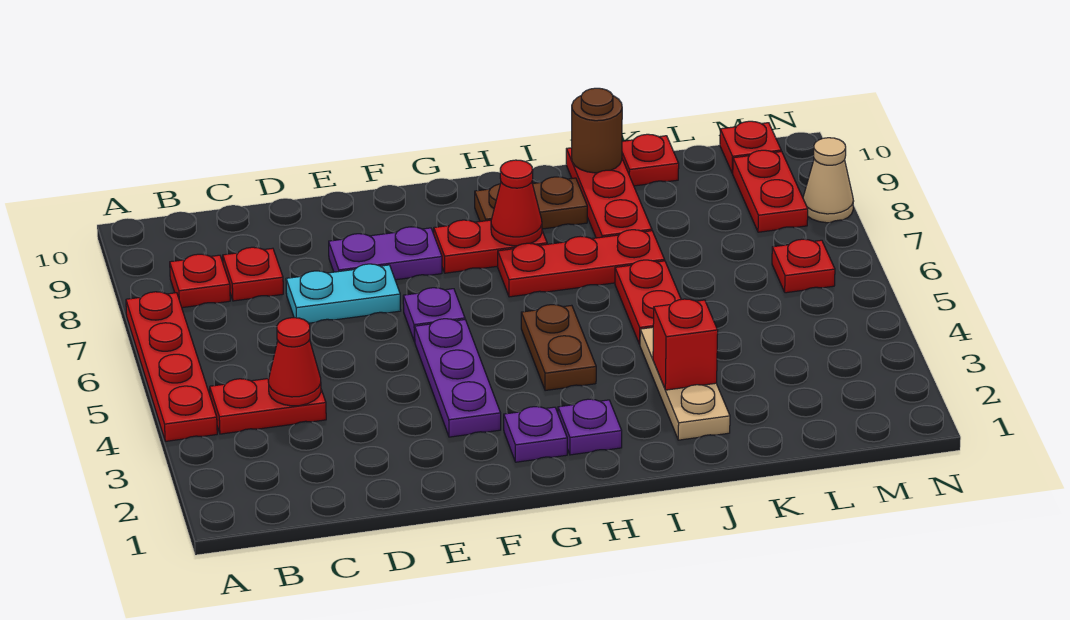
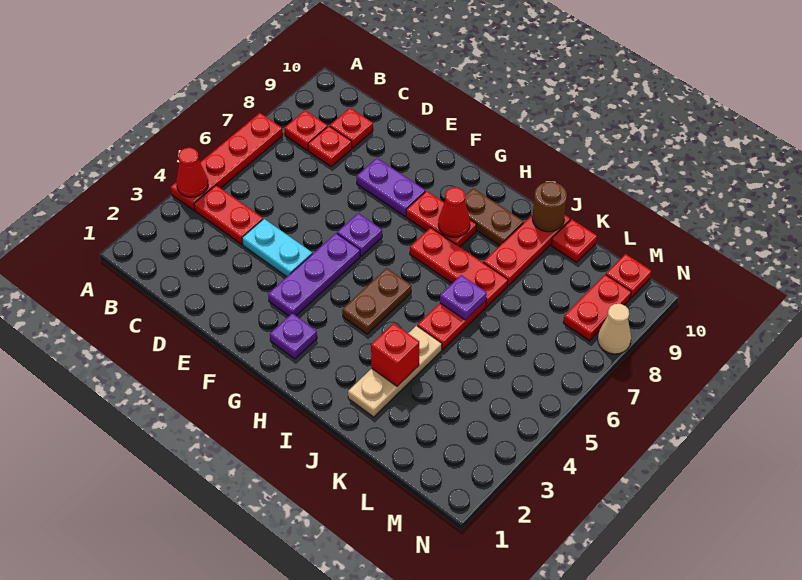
red 1x1 cone [268,318,321,406] -> red 1x1 cone moved to [176,148,208,197]
cyan 1x2 plate [286,264,401,323] -> cyan 1x2 plate moved to [242,219,312,277]
purple 1x1 plate [558,399,622,455] -> purple 1x1 plate moved to [440,275,487,320]
red 1x1 plate [772,239,835,293] -> red 1x1 plate moved to [330,108,373,148]

